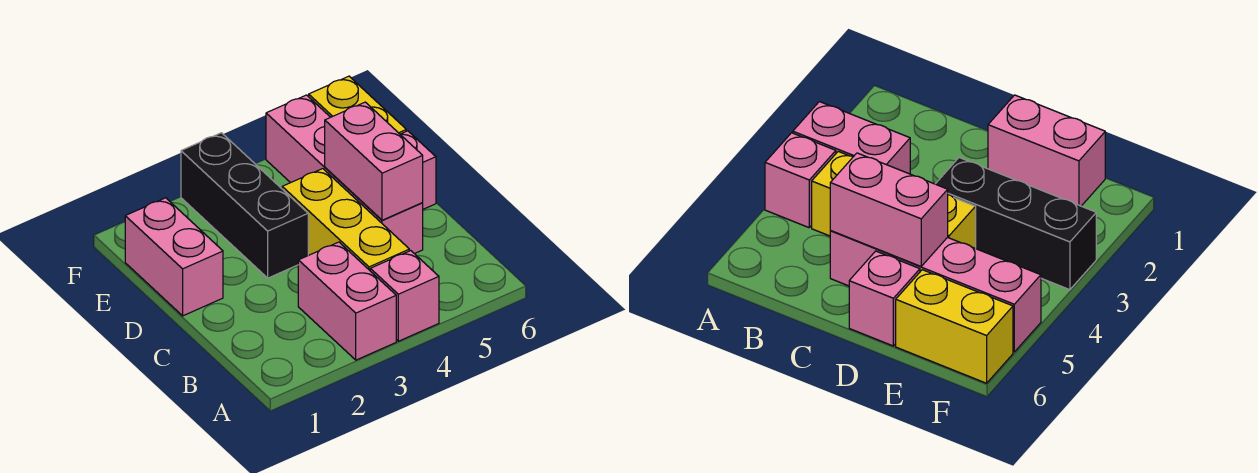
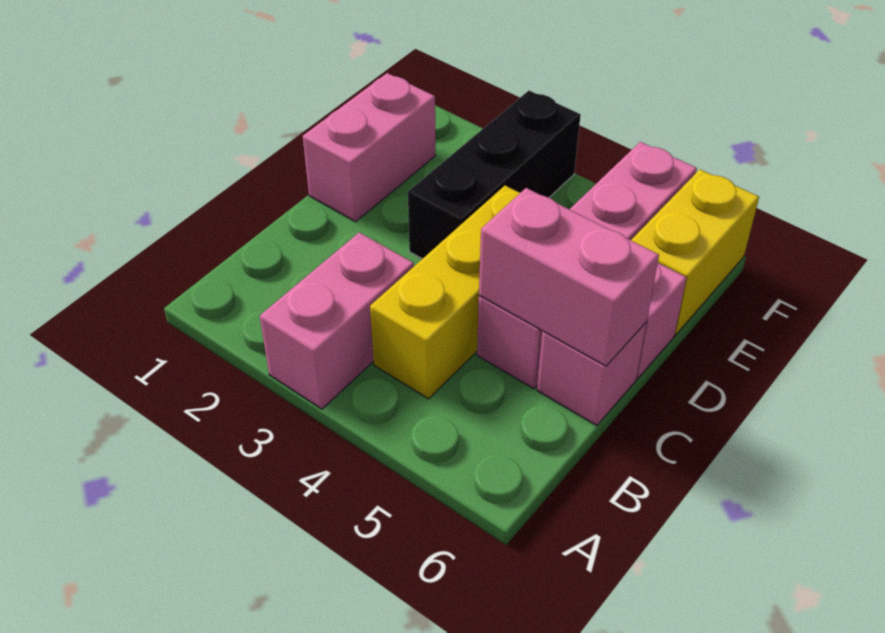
pink 1x1 brick [370,251,439,341] -> pink 1x1 brick moved to [537,322,647,426]
pink 1x2 brick [325,102,423,220] -> pink 1x2 brick turned to [479,188,659,366]

